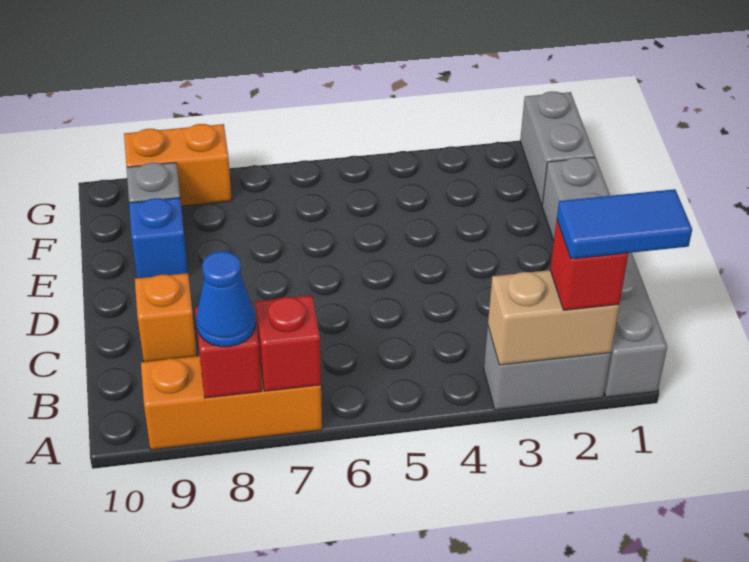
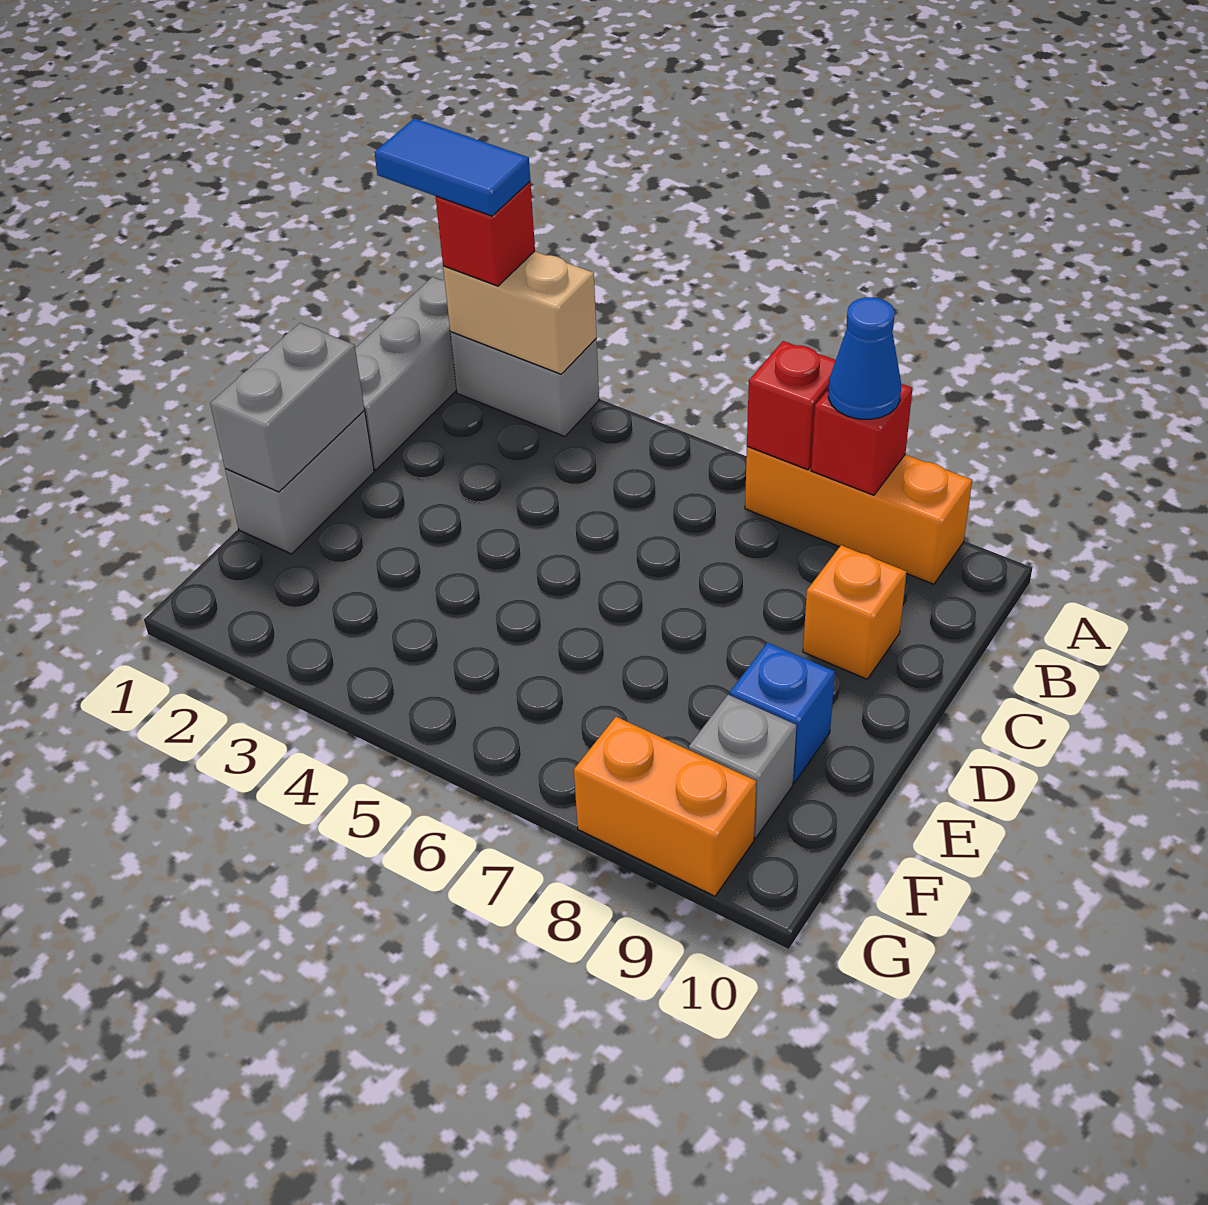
grey 1x2 brick [520,91,595,205] -> grey 1x2 brick moved to [210,323,365,492]

